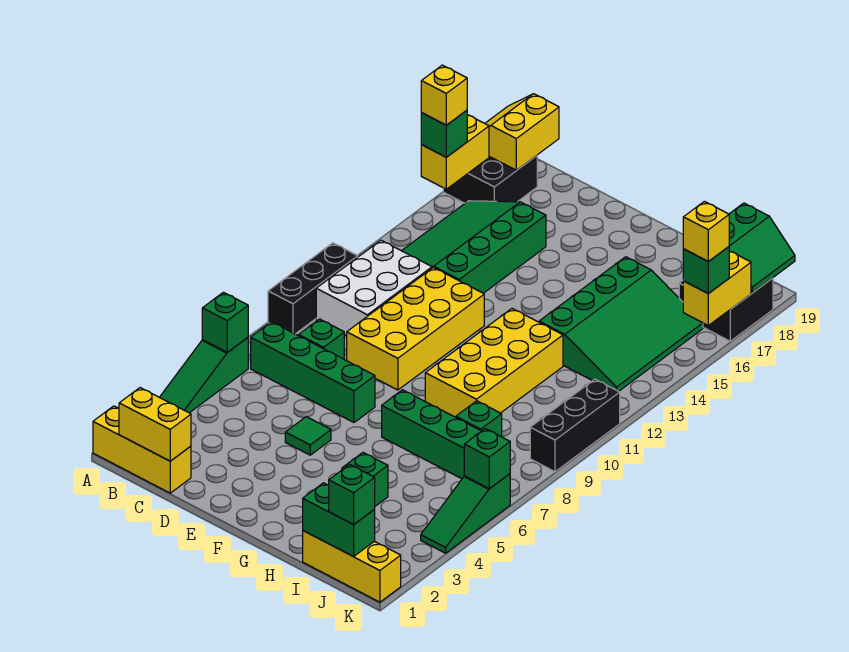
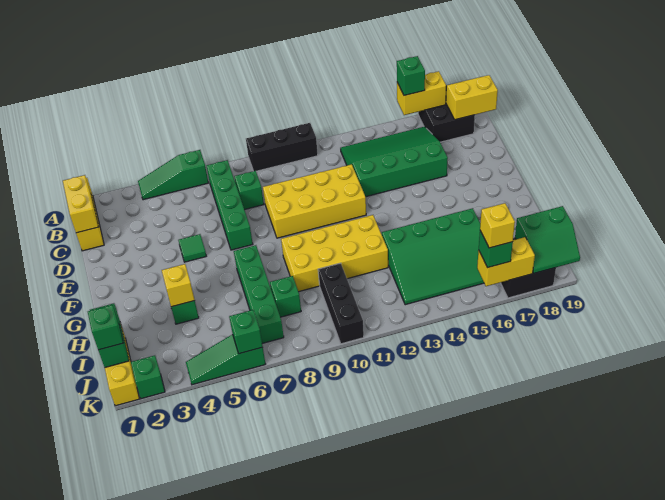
green 1x1 brick [202,292,248,352] -> green 1x1 brick moved to [131,355,165,399]
yellow 1x1 brick [421,65,467,125] -> yellow 1x1 brick moved to [162,264,195,307]
white 2x3 brick [316,240,432,336] -> none
black 1x3 brick [530,379,620,472] -> black 1x3 brick turned to [318,263,364,344]

